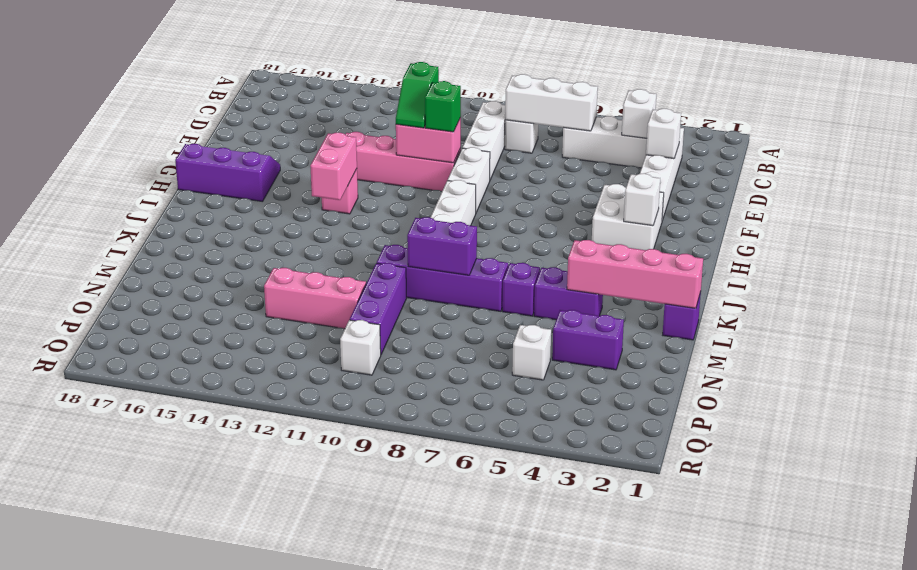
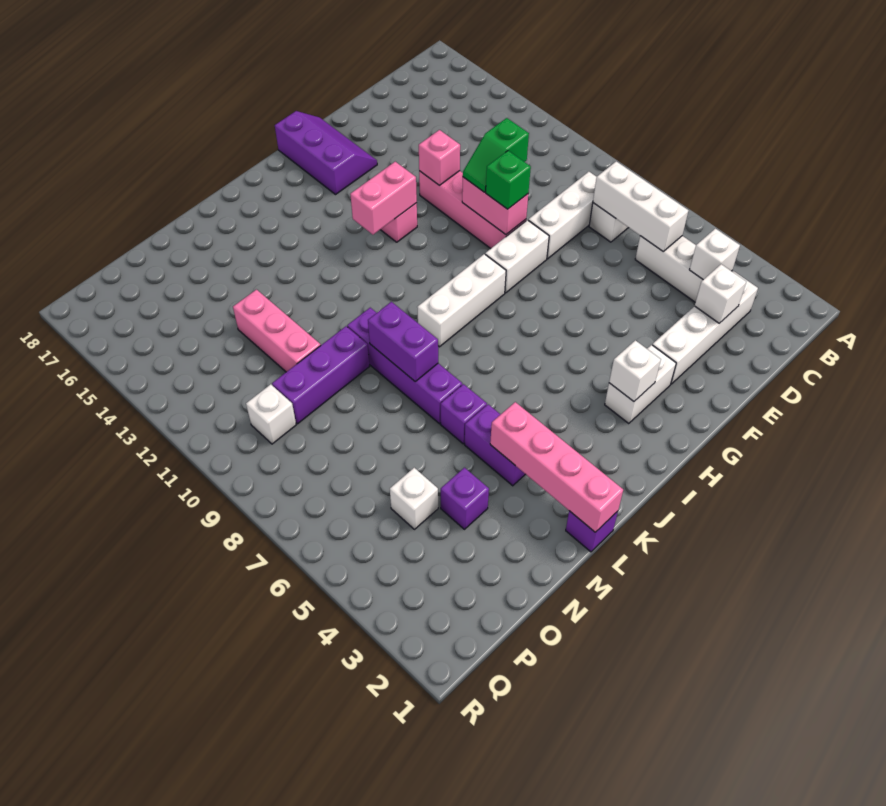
none -> pink 1x1 brick [419,130,460,186]
white 2x2 brick [592,184,664,250] -> white 1x2 brick [605,345,676,424]
purple 1x2 brick [552,310,624,370] -> purple 1x1 brick [441,468,489,529]

